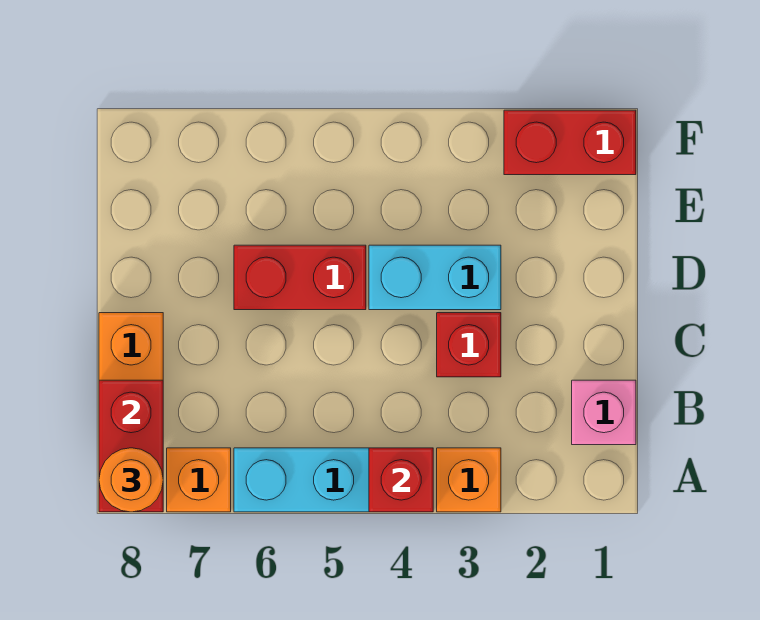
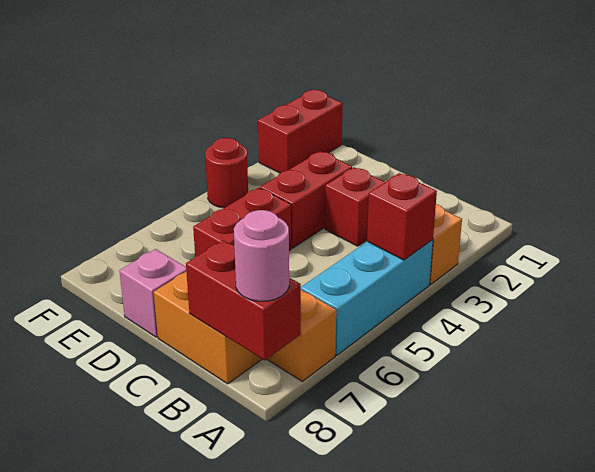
orange 1x1 round brick [99,448,163,512] -> pink 1x1 round brick [234,210,289,301]
pink 1x1 brick [572,380,636,445] -> pink 1x1 brick moved to [120,249,186,337]
cyan 1x2 brick [369,245,501,310] -> red 1x2 brick [260,151,352,248]
none -> red 1x1 round brick [205,138,248,208]

